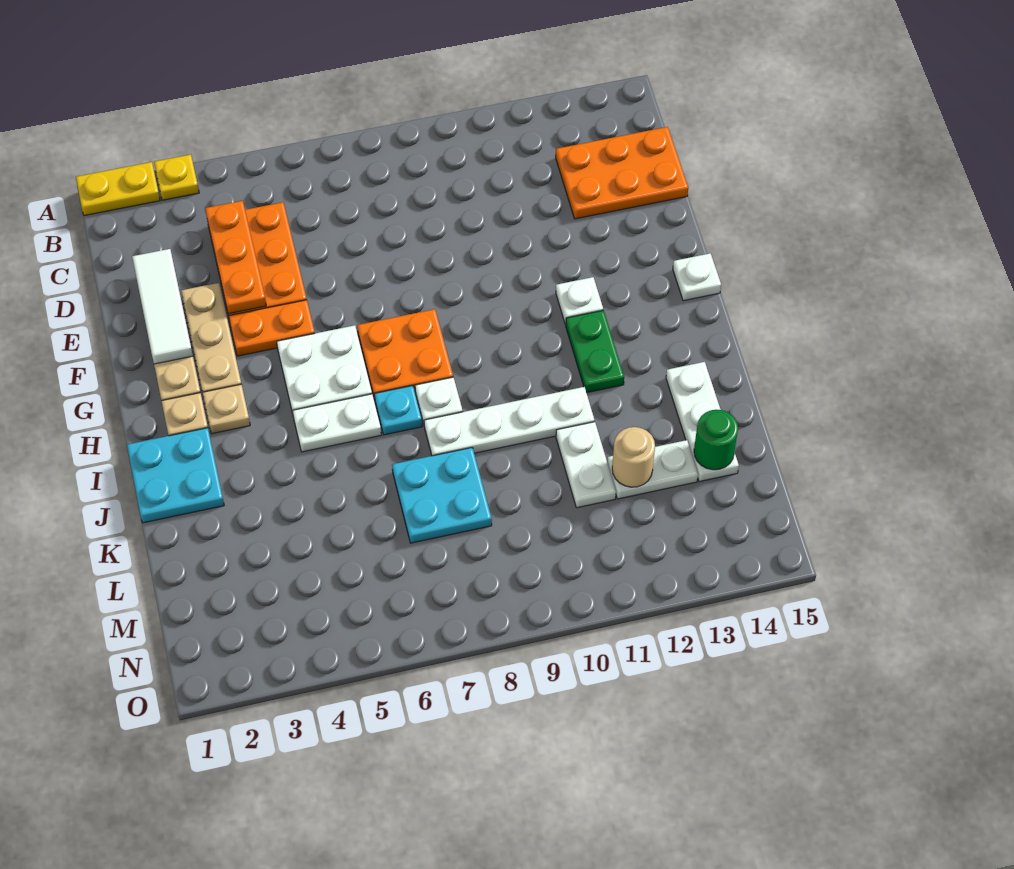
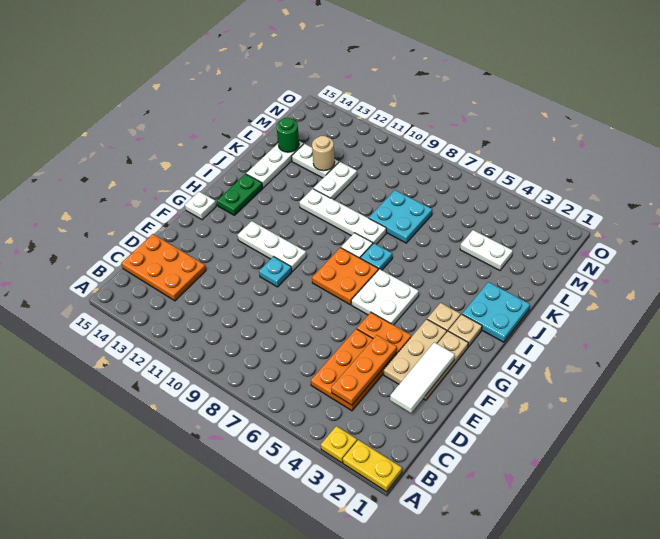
none -> cyan 1x1 plate [259,257,292,287]
white 1x1 plate [556,277,603,325] -> white 1x3 plate [238,221,306,271]
green 1x2 plate [566,310,624,393] -> green 1x2 plate moved to [217,174,263,215]
white 1x2 plate [292,394,381,452] -> white 1x2 plate moved to [460,230,513,271]

